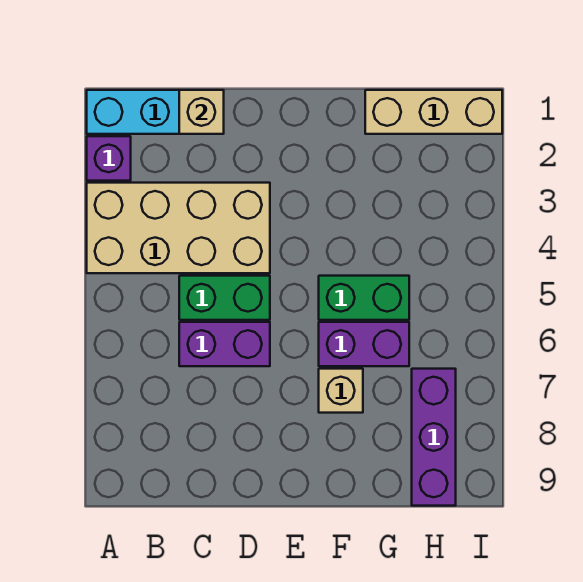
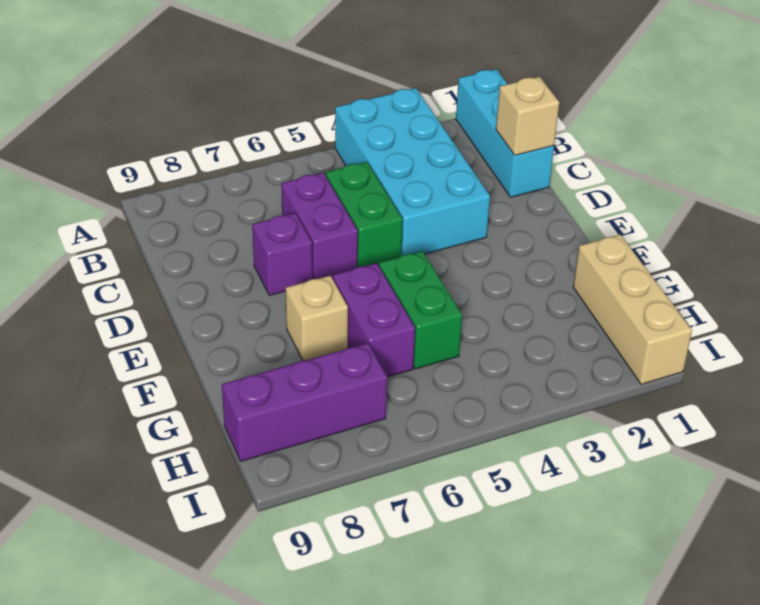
purple 1x1 brick [87,136,131,181] -> purple 1x1 brick moved to [252,213,312,295]
tan 2x4 brick [87,183,270,273] -> cyan 2x4 brick [335,88,490,256]

